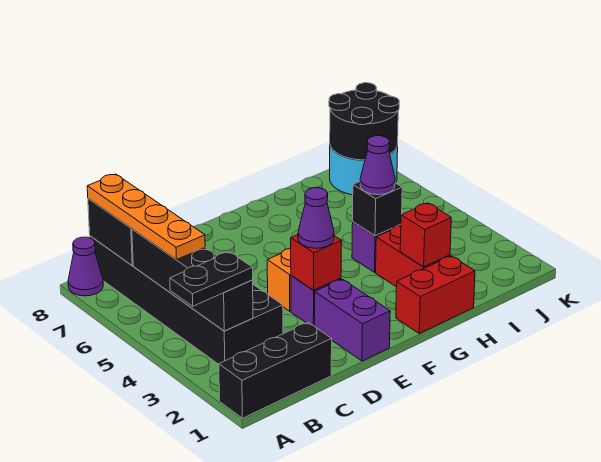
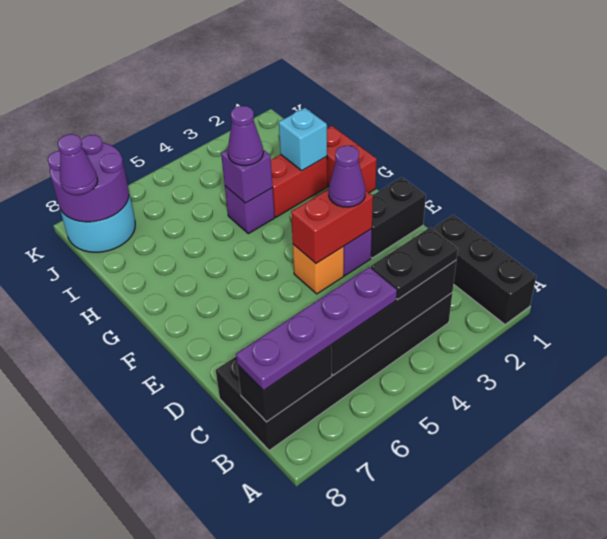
black 1x2 plate [170,252,253,306] -> black 1x2 plate turned to [371,228,458,299]
purple 1x1 cone [68,237,103,296] -> purple 1x1 cone moved to [57,134,98,195]
orange 1x4 plate [87,174,205,260] -> purple 1x4 plate [236,267,397,391]
purple 1x2 brick [315,279,390,361] -> black 1x2 brick [371,177,426,258]
red 1x1 brick [291,235,341,290] -> red 1x2 brick [291,189,373,263]
red 1x1 brick [400,203,451,267] -> cyan 1x1 brick [279,108,327,171]
black 1x1 brick [353,182,402,236] -> purple 1x1 brick [221,150,273,203]
black 2x2 round brick [329,83,399,160] -> purple 2x2 round brick [48,135,129,222]

